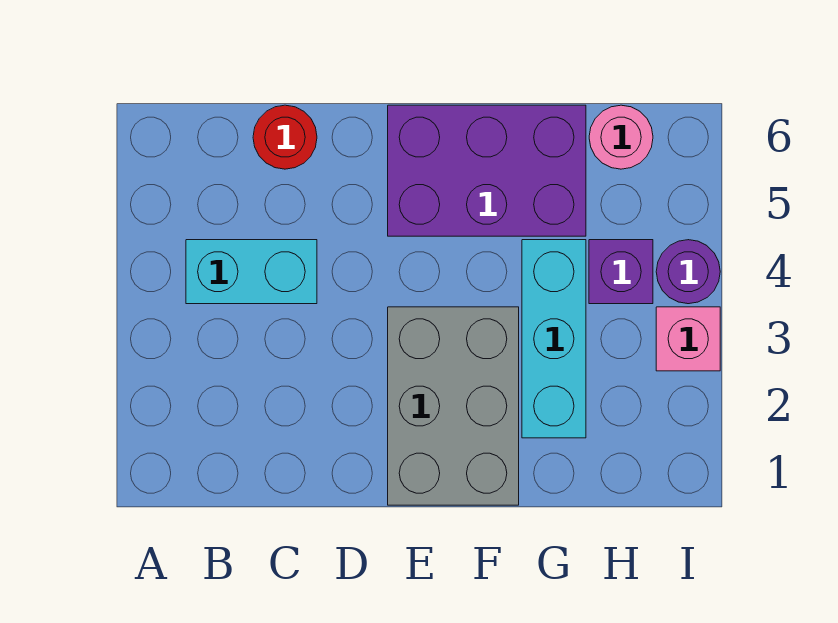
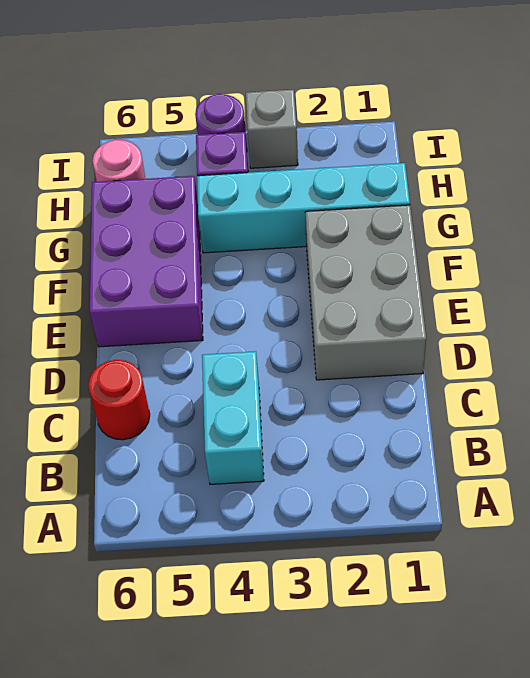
grey 2x3 brick [388,307,519,505] -> grey 2x3 brick turned to [306,205,426,380]
cyan 1x3 brick [522,240,586,438] -> cyan 1x4 brick [197,163,410,253]
pink 1x1 brick [656,307,720,371] -> grey 1x1 brick [246,90,298,168]

